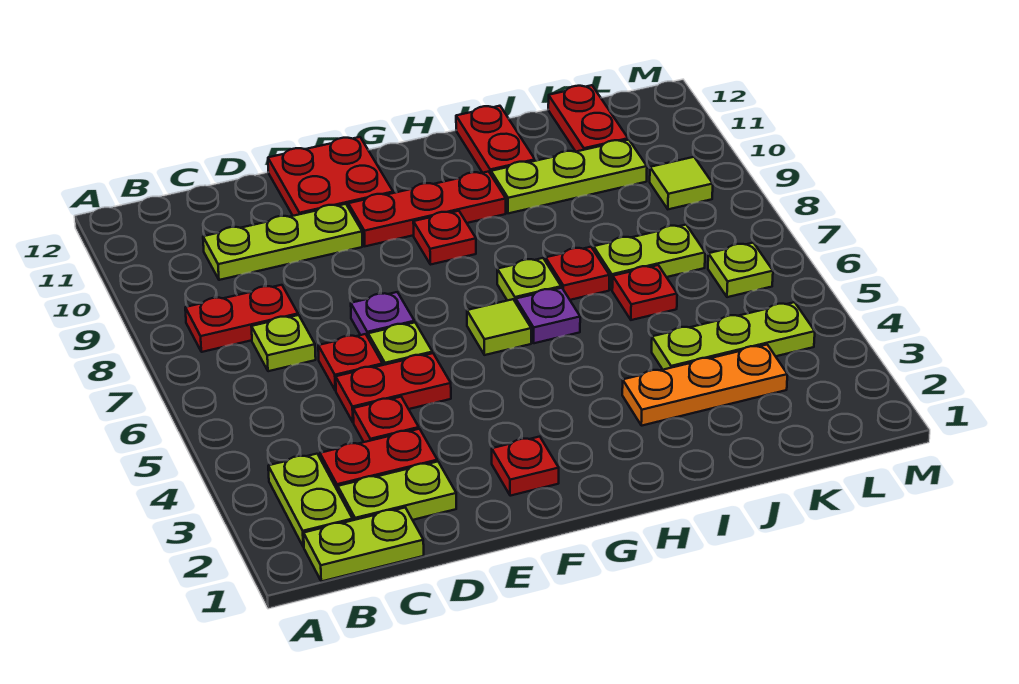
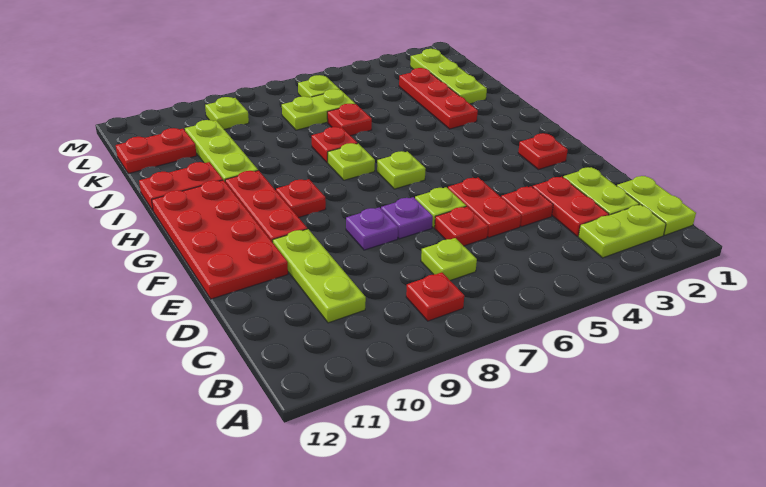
red 1x2 plate [185,285,298,352] -> red 1x1 plate [406,272,464,321]
red 2x2 plate [268,137,393,216] -> red 2x4 plate [152,180,288,299]
lime 1x1 tile [467,299,531,355] -> lime 1x1 plate [377,151,426,189]
purple 1x1 plate [516,288,580,343] -> purple 1x1 plate moved to [346,207,398,250]
orange 1x3 plate [622,345,787,426] -> red 1x3 plate [399,68,478,129]
lime 1x3 plate [652,302,815,370] -> lime 1x3 plate moved to [410,49,487,104]
lime 1x2 plate [594,225,705,290] -> lime 1x2 plate turned to [282,89,355,130]
lime 1x1 tile [650,157,713,209] -> lime 1x1 plate [205,97,249,129]

